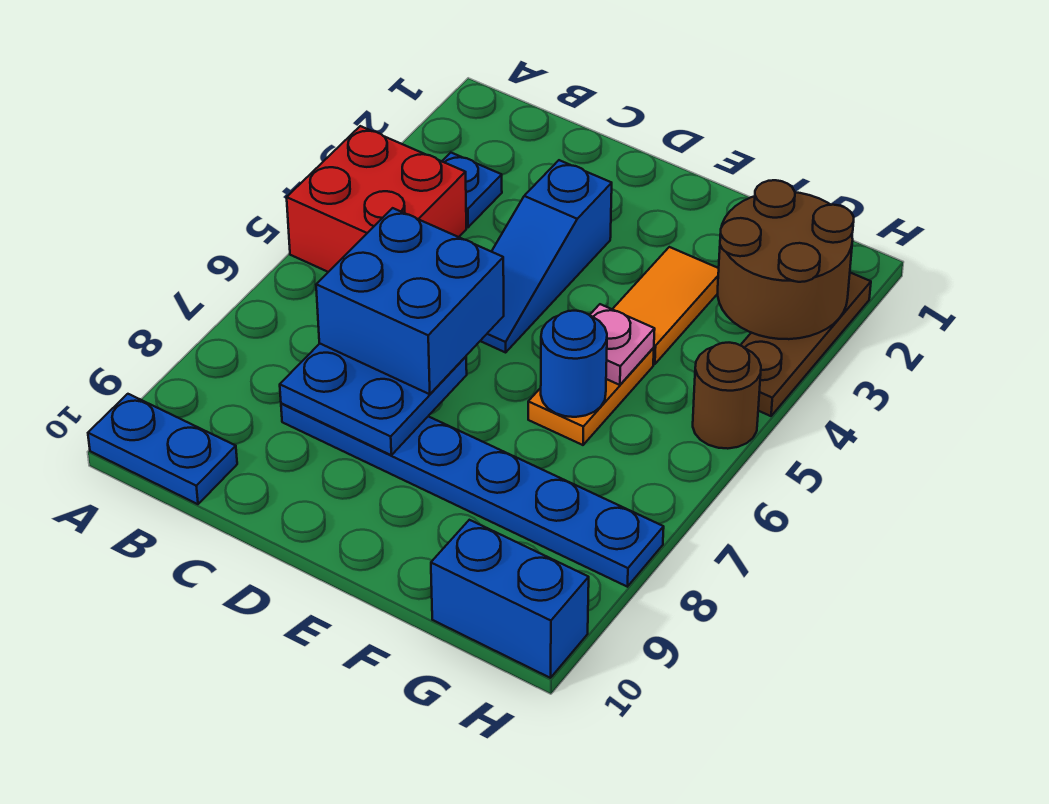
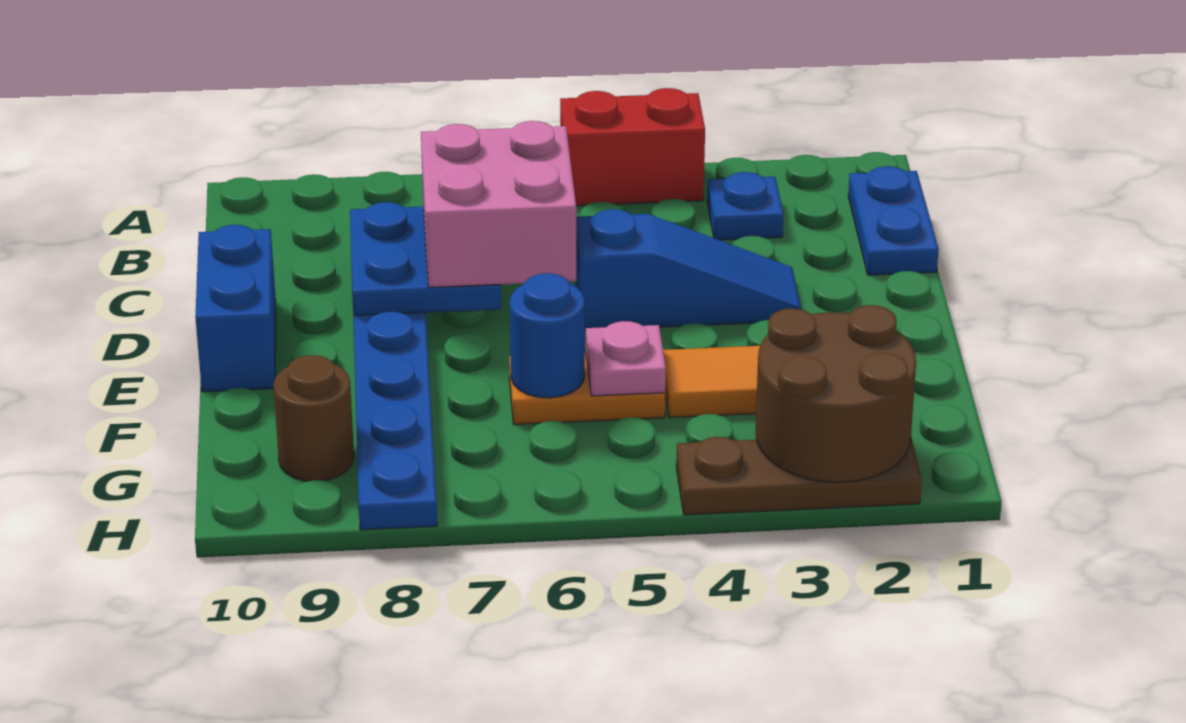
red 2x2 brick [287,126,466,272] -> red 1x2 brick [560,88,705,206]
blue 1x2 plate [88,394,237,504] -> blue 1x2 plate moved to [848,166,939,275]
blue 2x2 brick [316,208,504,394] -> pink 2x2 brick [421,121,576,288]
blue 1x3 slope [481,160,612,352] -> blue 1x3 slope turned to [575,209,801,330]
blue 1x2 brick [431,520,589,678] -> blue 1x2 brick moved to [195,225,276,392]
brown 1x1 round brick [693,343,761,449] -> brown 1x1 round brick moved to [274,355,354,481]

